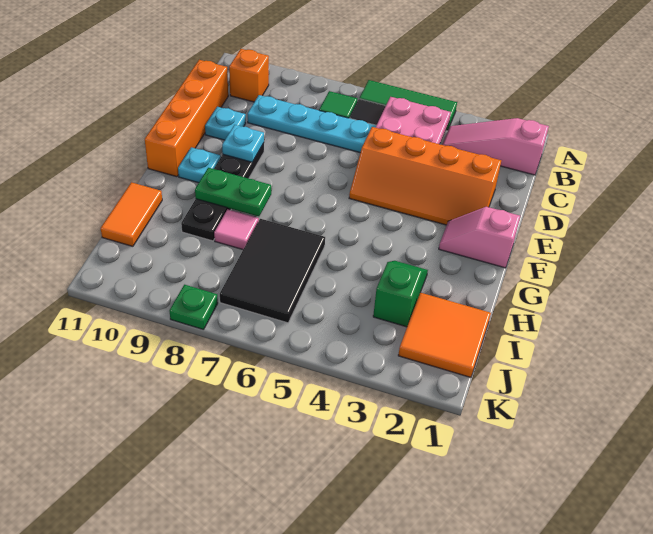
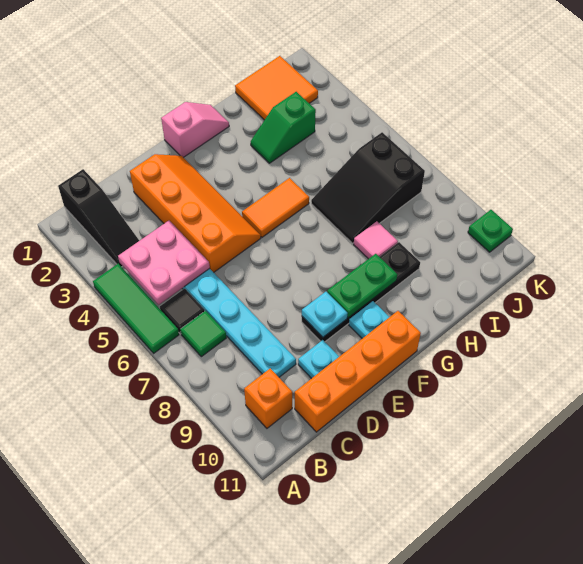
pink 1x3 slope [443,118,549,175] -> black 1x3 slope [58,169,139,267]
pink 1x2 slope [439,207,520,268] -> pink 1x2 slope turned to [161,102,229,157]
green 1x2 plate [195,168,271,216] -> green 1x2 plate turned to [327,254,397,318]
black 2x3 tile [220,219,325,323] -> black 2x3 slope [311,132,425,243]
orange 1x2 tile [101,182,162,246] -> orange 1x2 tile moved to [242,178,309,237]
green 1x1 plate [169,285,218,330] -> green 1x1 plate moved to [468,210,513,252]

